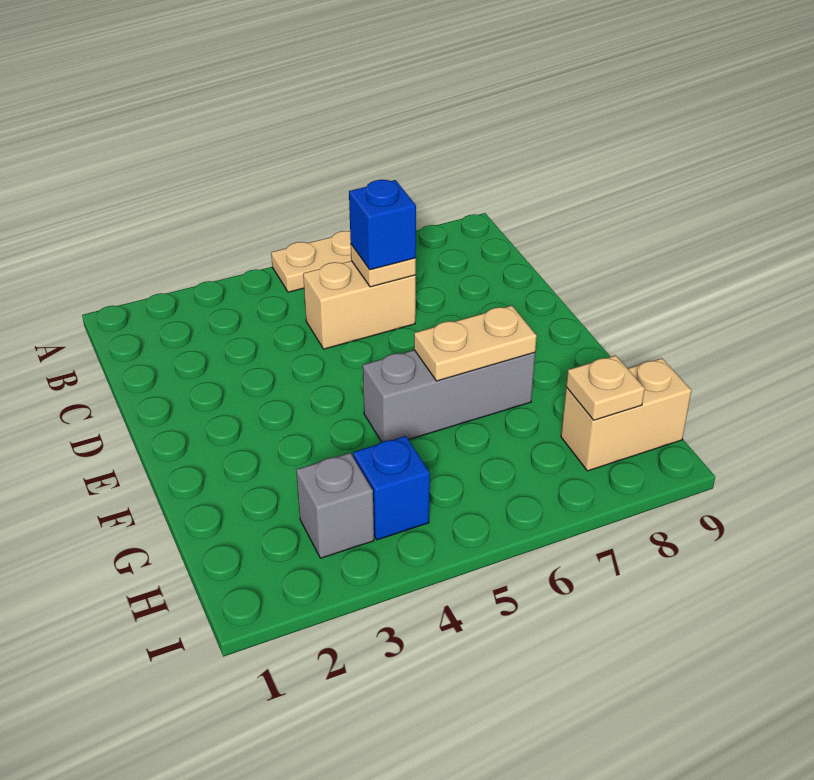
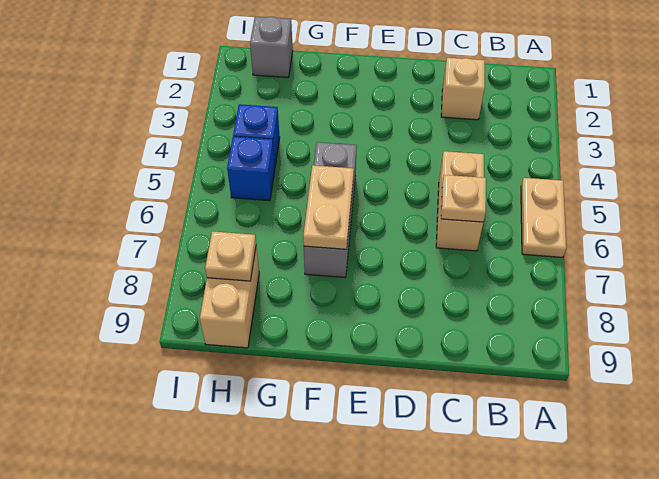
none -> tan 1x1 brick [441,58,485,120]
blue 1x1 brick [349,180,416,270] -> blue 1x1 brick moved to [227,136,275,201]
grey 1x1 brick [296,453,374,558] -> grey 1x1 brick moved to [250,17,293,77]

